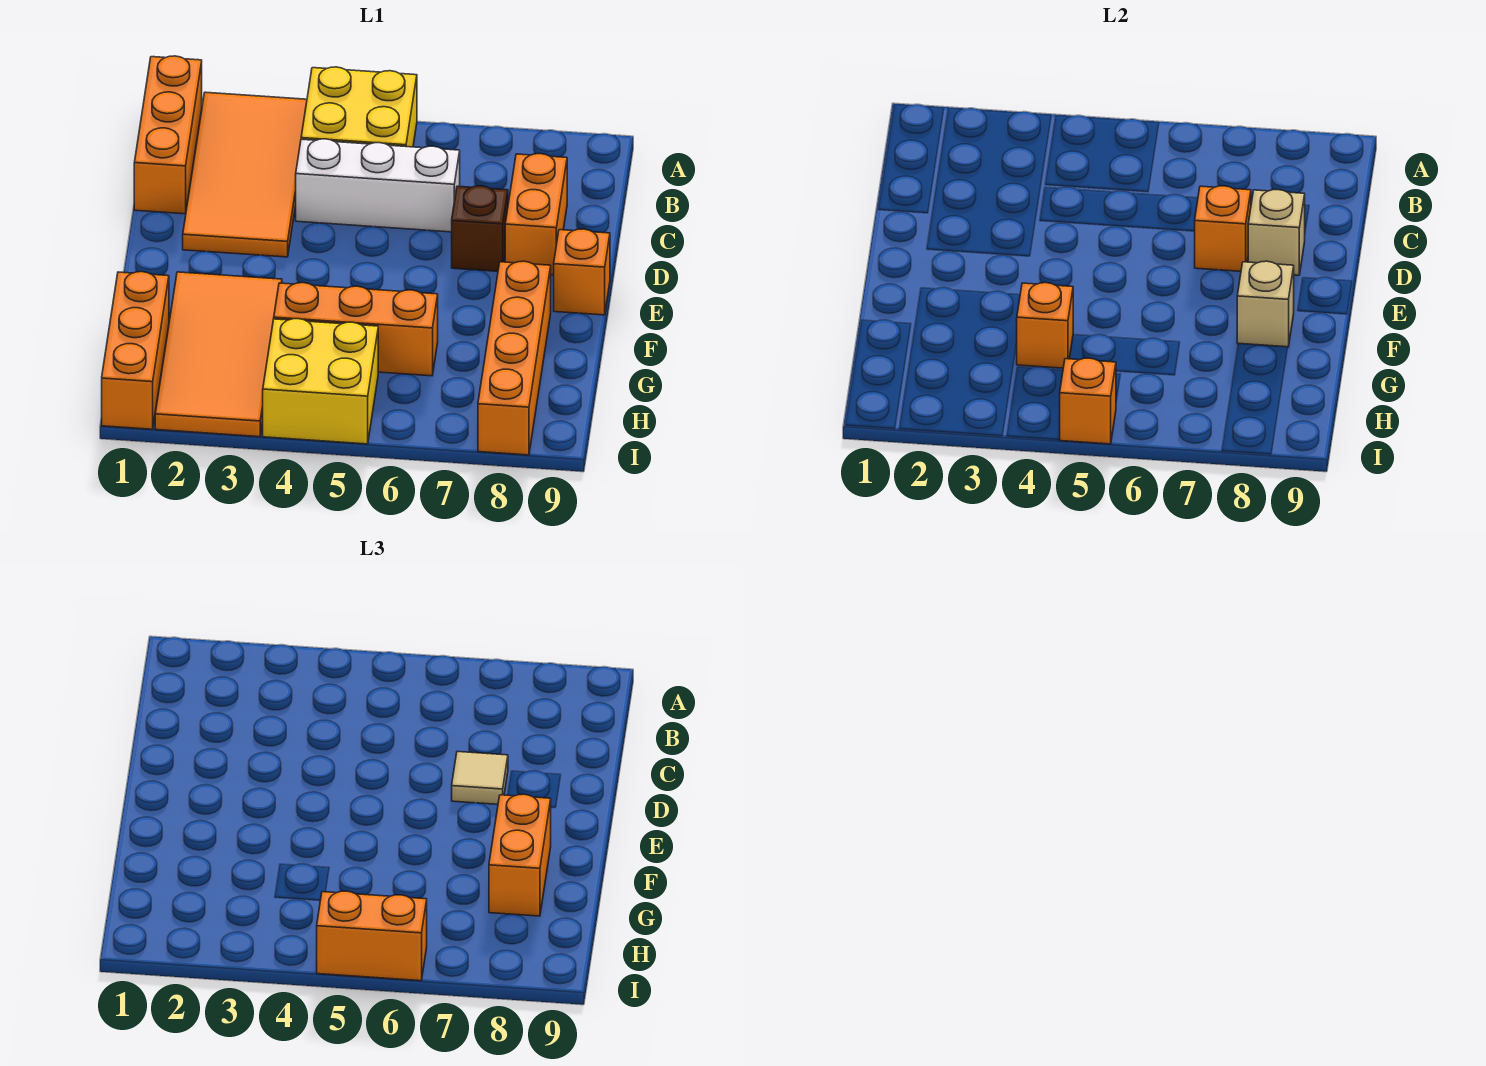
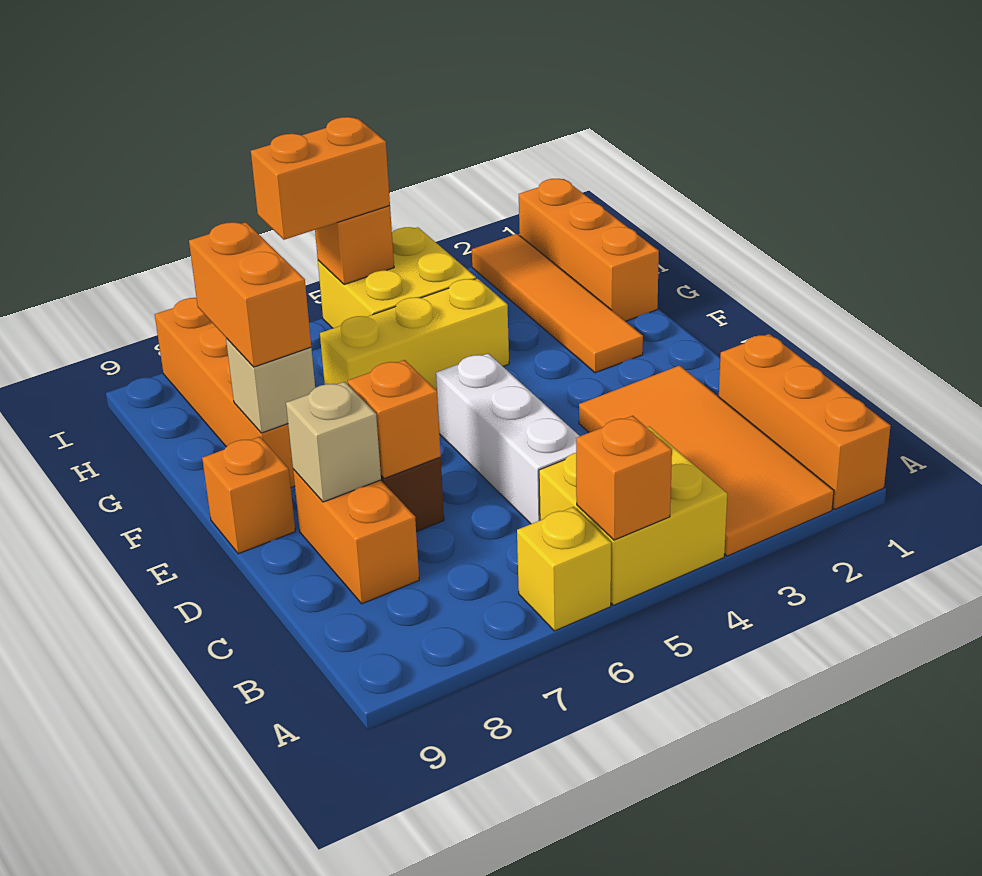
none -> yellow 1x1 brick [517,507,611,631]
white 1x3 brick [296,139,460,232] -> white 1x3 brick turned to [436,354,579,524]
tan 1x1 tile [452,752,508,804] -> none
orange 2x4 tile [155,272,282,437] -> orange 1x4 tile [472,234,643,373]
orange 1x3 brick [274,283,438,376] -> yellow 1x3 brick [320,278,509,390]
orange 1x1 brick [1016,283,1073,368] -> orange 1x1 brick moved to [576,416,672,540]

